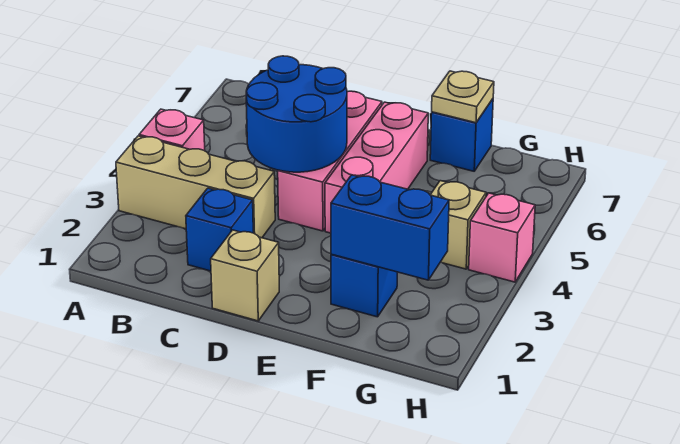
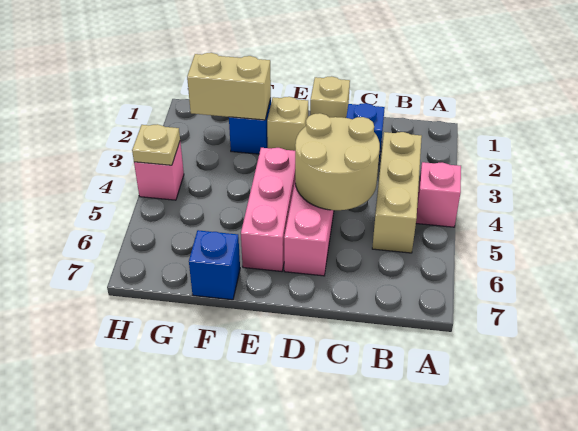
tan 1x3 brick [116,136,275,238] -> tan 1x3 brick turned to [372,132,422,253]
blue 2x2 round brick [246,56,347,172] -> tan 2x2 round brick [295,113,380,210]
blue 1x2 brick [331,175,449,280] -> tan 1x2 brick [187,53,271,120]
tan 1x1 plate [432,71,494,123] -> tan 1x1 plate moved to [132,124,180,165]
tan 1x1 brick [431,181,486,269] -> tan 1x1 brick moved to [267,97,308,151]

